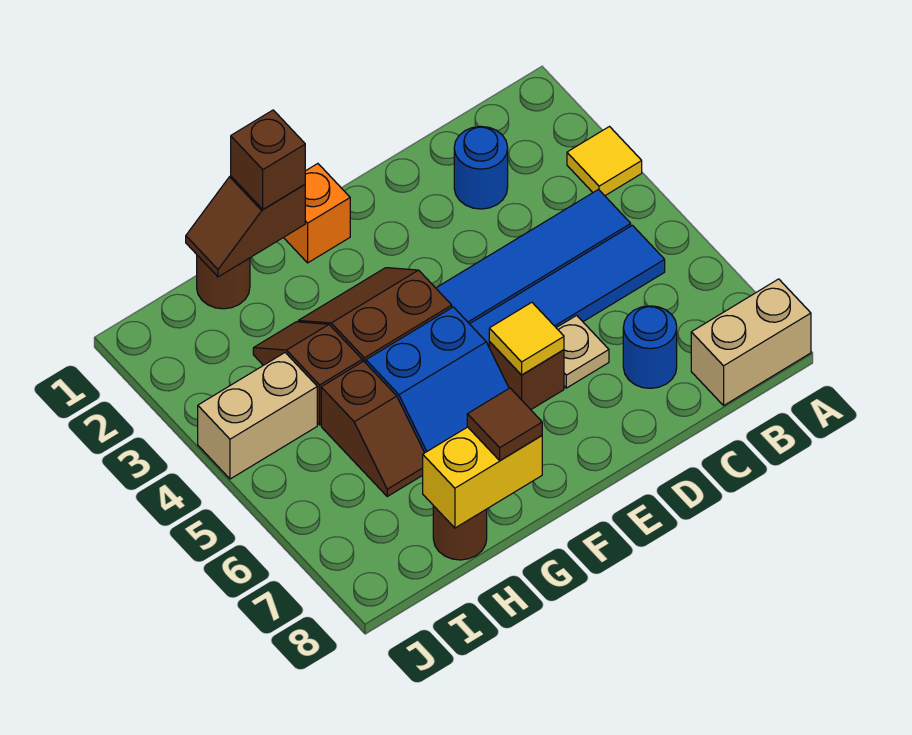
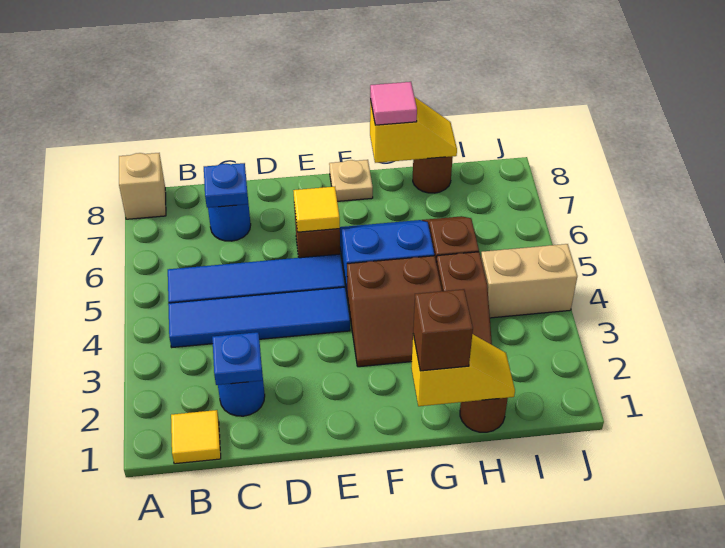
yellow 1x1 tile [567,127,642,196] -> yellow 1x1 tile moved to [171,410,221,464]
tan 1x2 brick [691,279,811,405] -> tan 1x1 brick [119,153,166,219]
none -> blue 1x1 plate [212,332,263,385]
none -> blue 1x1 plate [204,163,248,208]
tan 1x1 plate [557,315,609,388] -> tan 1x1 plate moved to [329,160,373,201]
orange 1x1 brick [284,164,350,263] -> none
brown 1x2 slope [186,176,305,277] -> yellow 1x2 slope [411,334,515,406]
yellow 1x2 brick [423,427,542,528] -> yellow 1x2 slope [370,97,457,163]
brown 1x1 tile [467,388,542,461] -> pink 1x1 tile [370,82,417,125]

